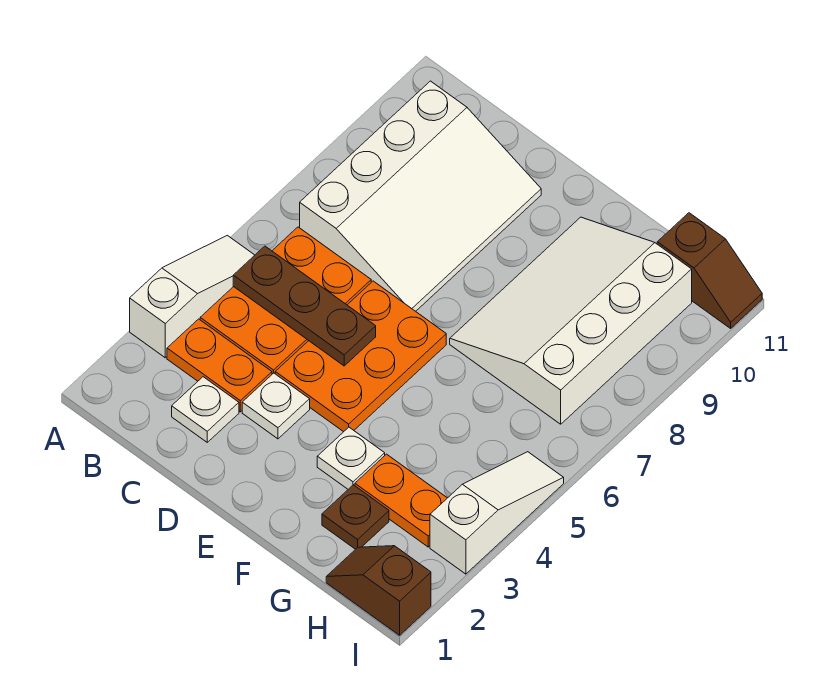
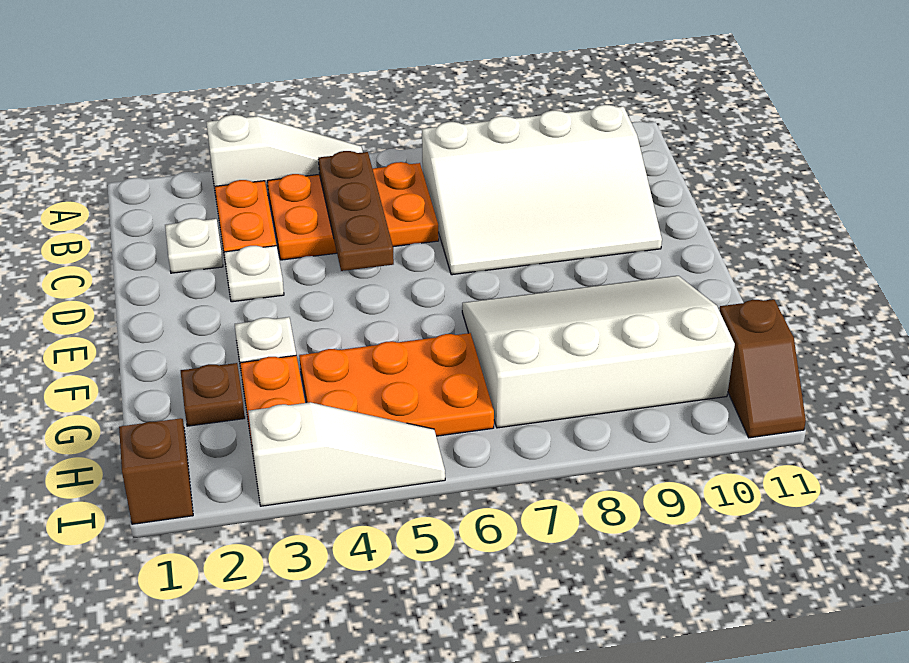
orange 2x3 plate [275,281,446,432] -> orange 2x3 plate moved to [299,333,494,436]

